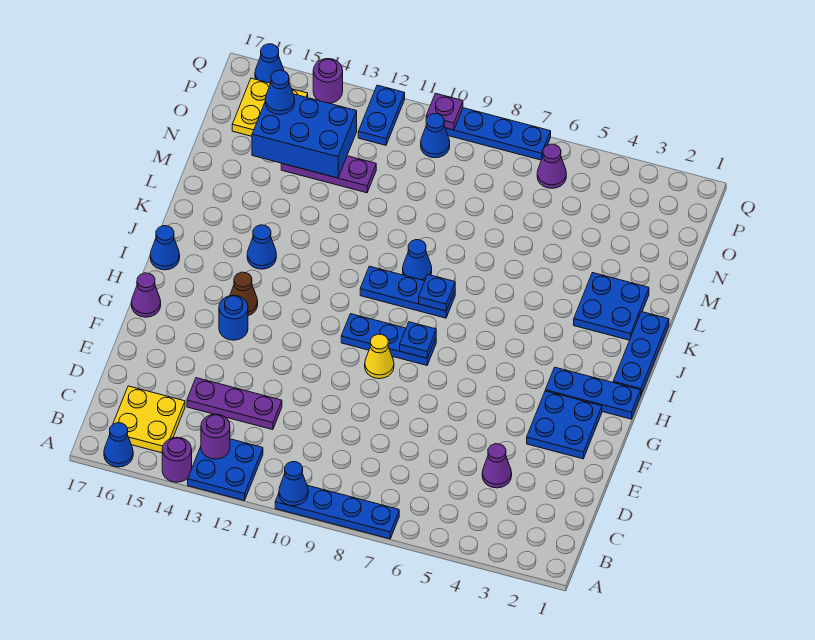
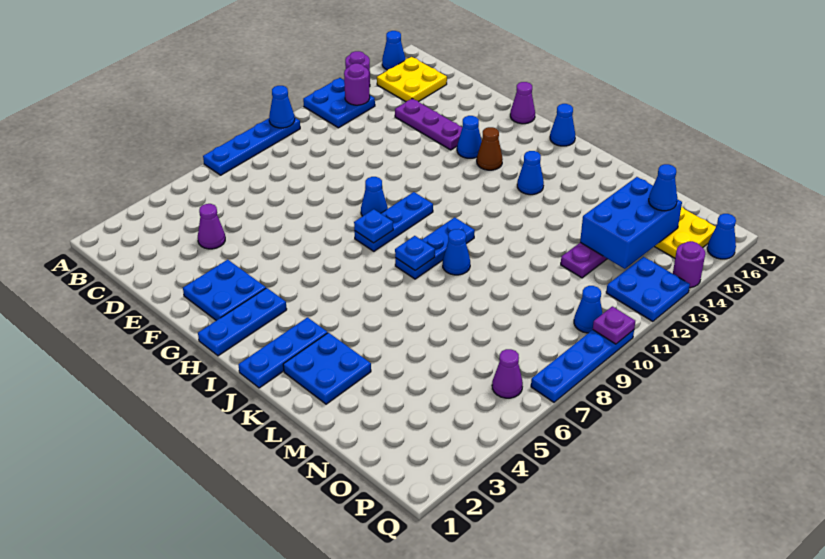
purple 1x3 plate [187,378,282,430] -> purple 1x3 plate turned to [395,99,462,150]
yellow 1x1 cone [365,334,394,379] -> blue 1x1 cone [361,177,388,216]
blue 1x1 round brick [219,295,248,340] -> blue 1x1 cone [457,116,482,158]
blue 1x3 plate [613,312,669,394] -> blue 1x3 plate turned to [238,317,328,388]
blue 1x2 plate [358,85,405,145] -> blue 2x2 plate [606,257,690,322]

